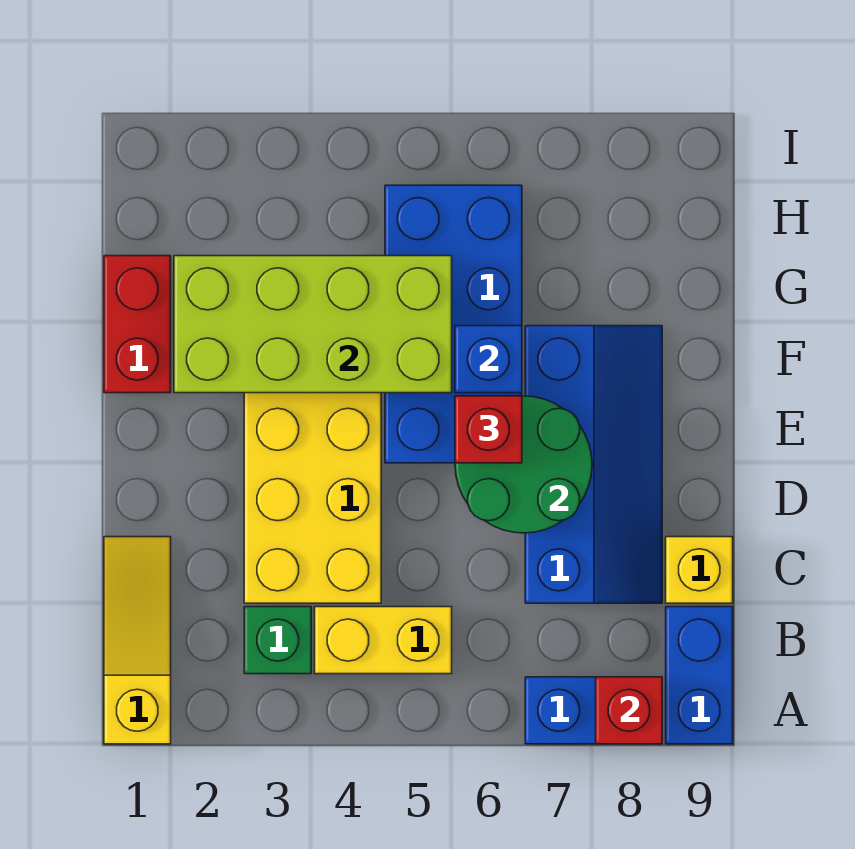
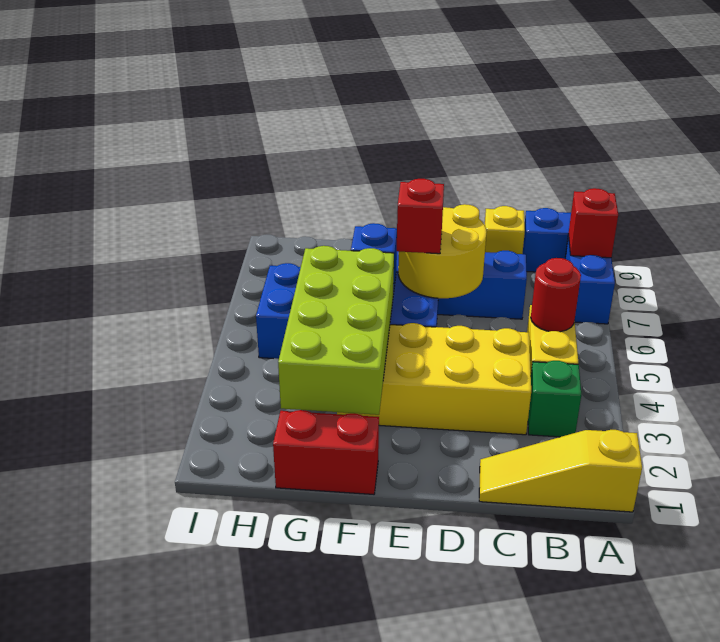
none -> red 1x1 round brick [531,258,581,332]
green 2x2 round brick [455,396,592,533] -> yellow 2x2 round brick [398,204,487,298]

